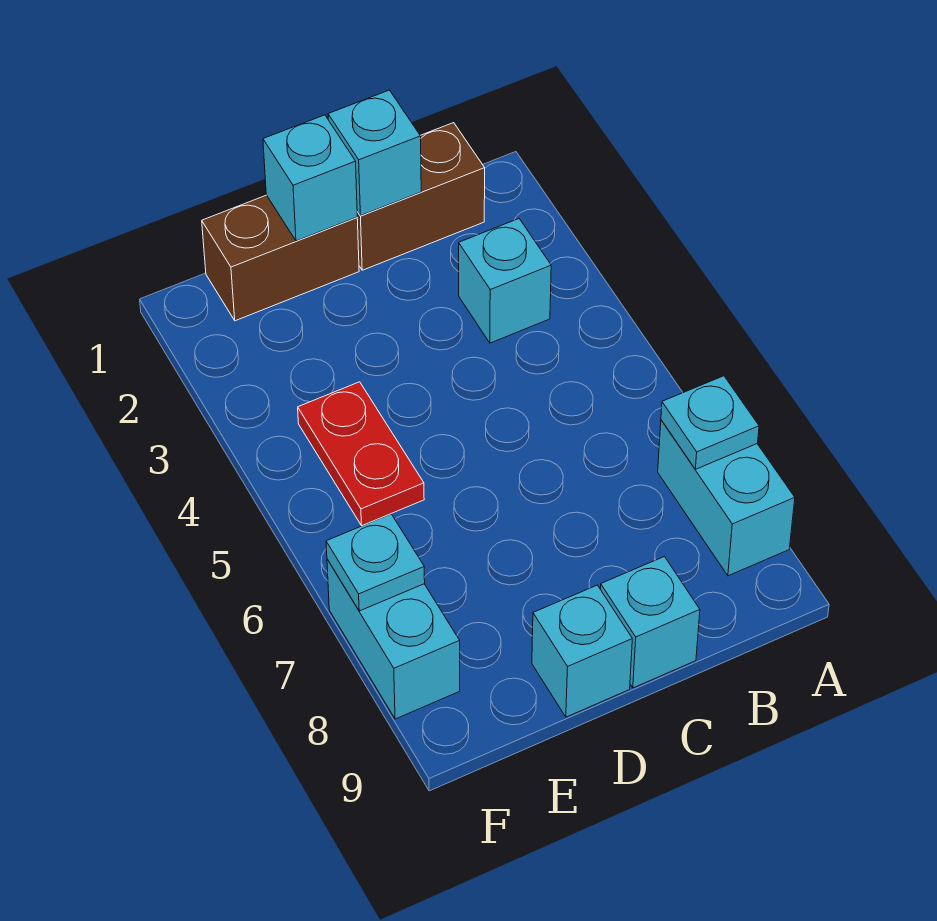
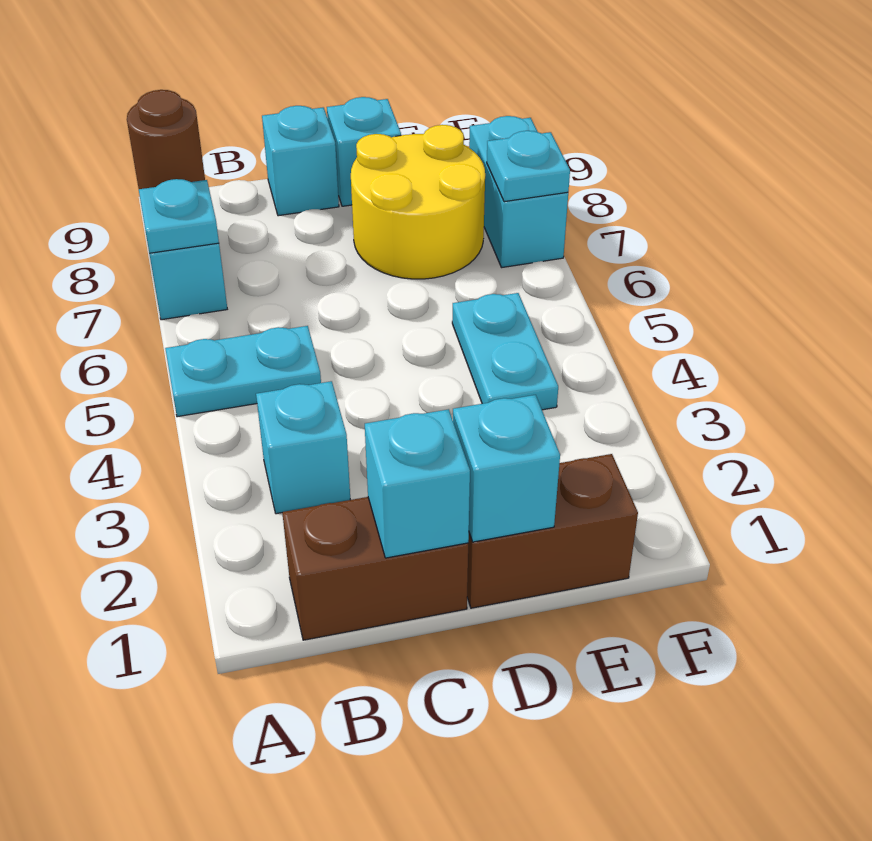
none -> cyan 1x2 plate [165,326,321,417]
none -> brown 1x1 round brick [127,90,205,189]
none -> yellow 2x2 round brick [351,125,485,279]
red 1x2 plate [298,382,424,526] -> cyan 1x2 plate [452,293,558,410]

